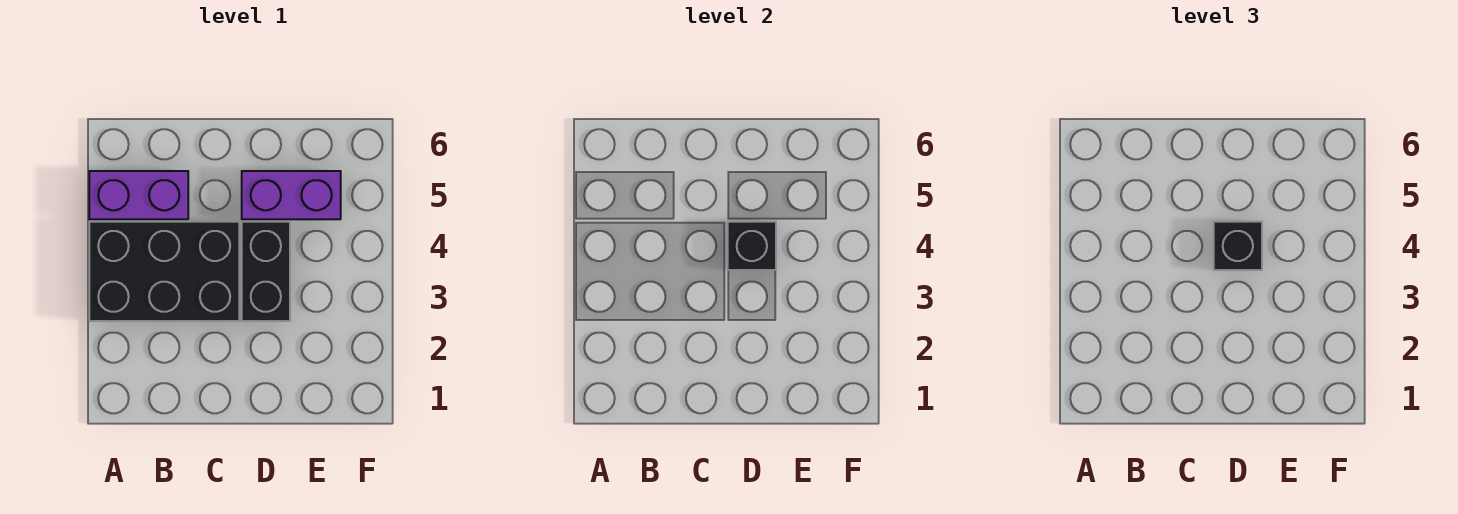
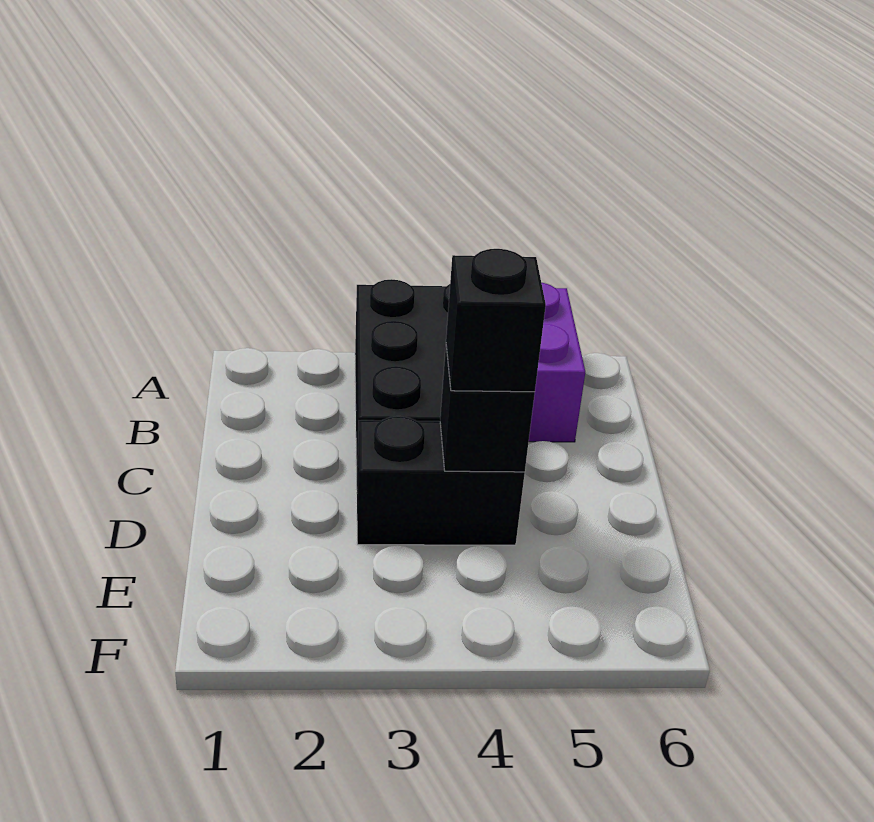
purple 1x2 brick [242,171,341,219] -> none

